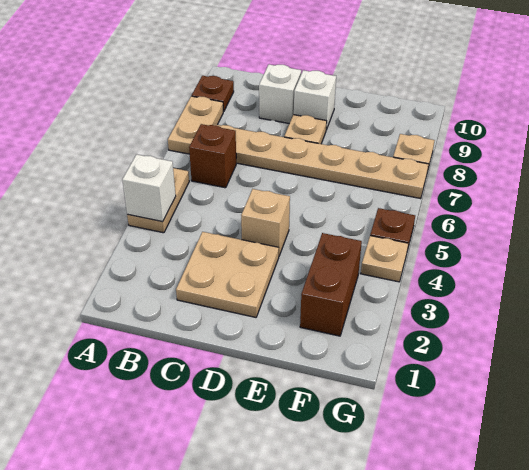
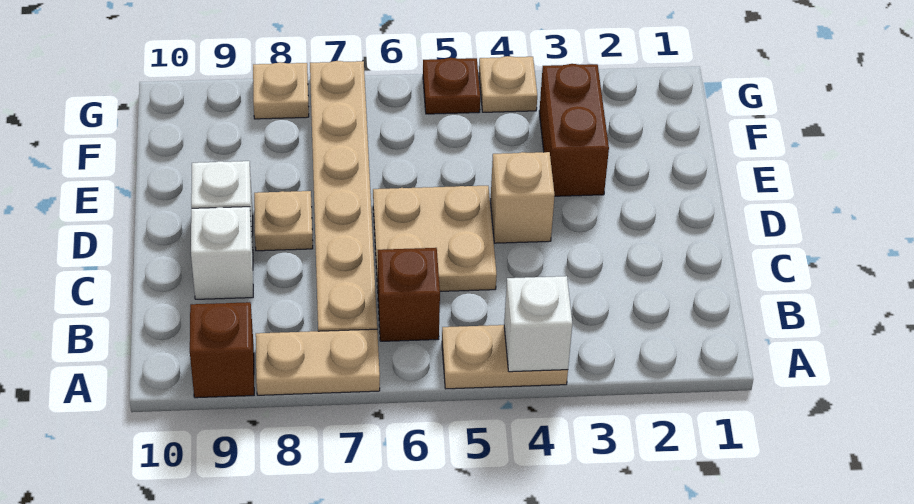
brown 1x1 plate [192,76,234,112] -> brown 1x1 brick [190,302,254,398]
tan 2x2 plate [176,232,279,317] -> tan 2x2 plate moved to [373,186,497,291]
brown 1x2 brick [300,233,362,336] -> brown 1x2 brick turned to [539,64,609,196]

